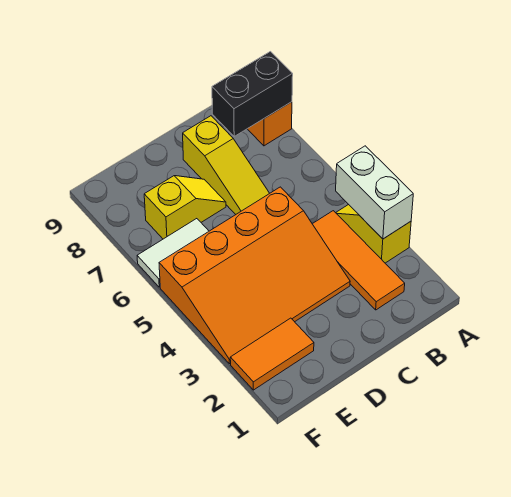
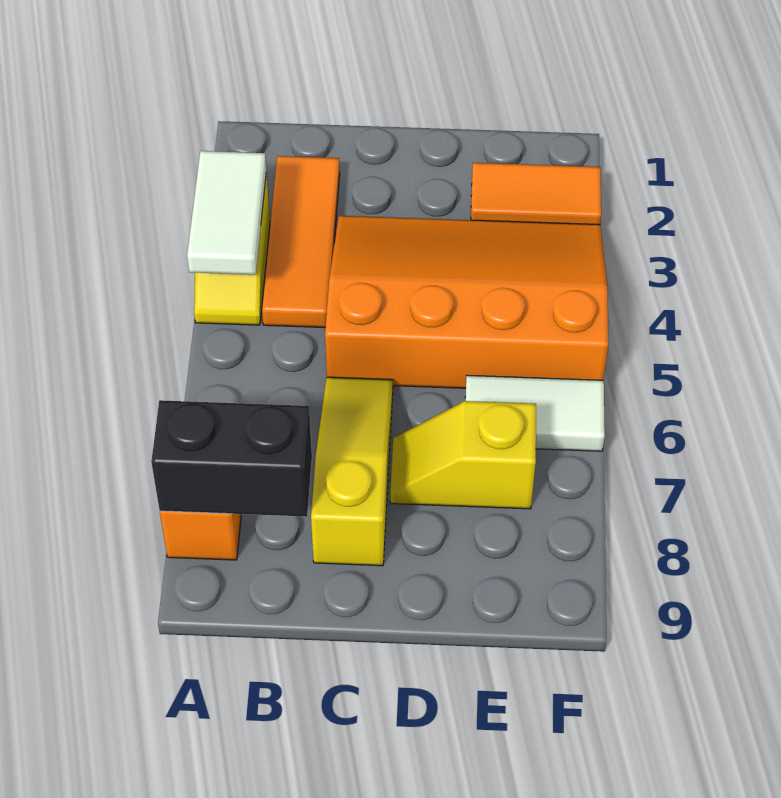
white 1x2 brick [336,146,413,239] -> white 1x2 tile [187,151,266,275]

